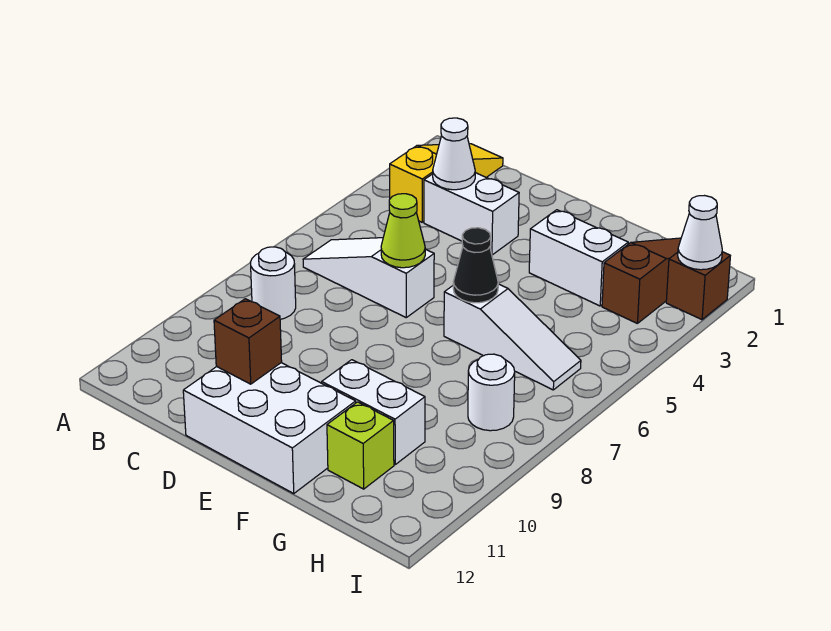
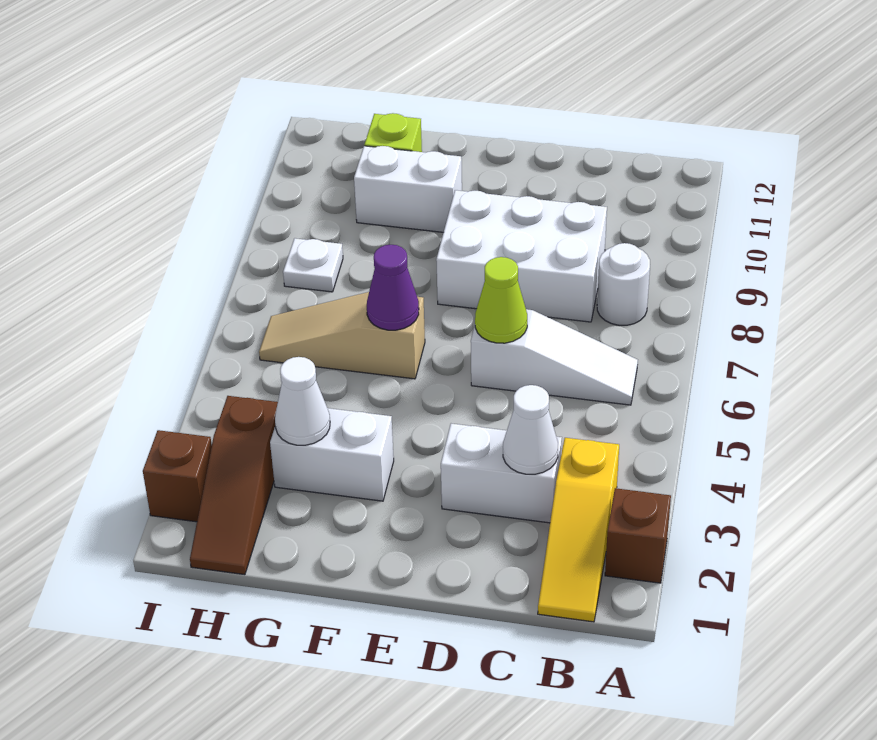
white 2x3 brick [183,363,356,493] -> white 2x3 brick moved to [436,190,607,322]
brown 1x1 brick [214,299,282,384] -> brown 1x1 brick moved to [605,488,671,583]
white 1x3 slope [444,284,581,390] -> tan 1x3 slope [259,292,425,379]
black 1x1 cone [453,228,498,303] -> purple 1x1 cone [367,245,419,330]
white 1x1 round brick [468,354,515,431] -> white 1x1 plate [283,238,343,292]
white 1x1 cone [678,196,722,270] -> white 1x1 cone moved to [275,357,330,445]

